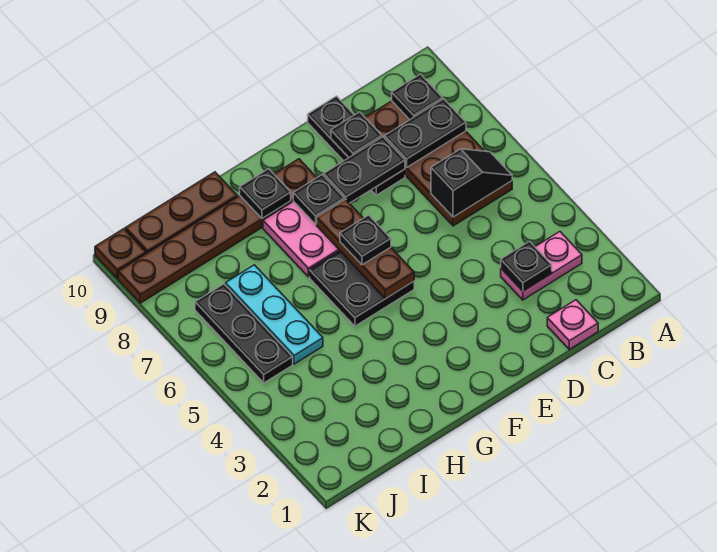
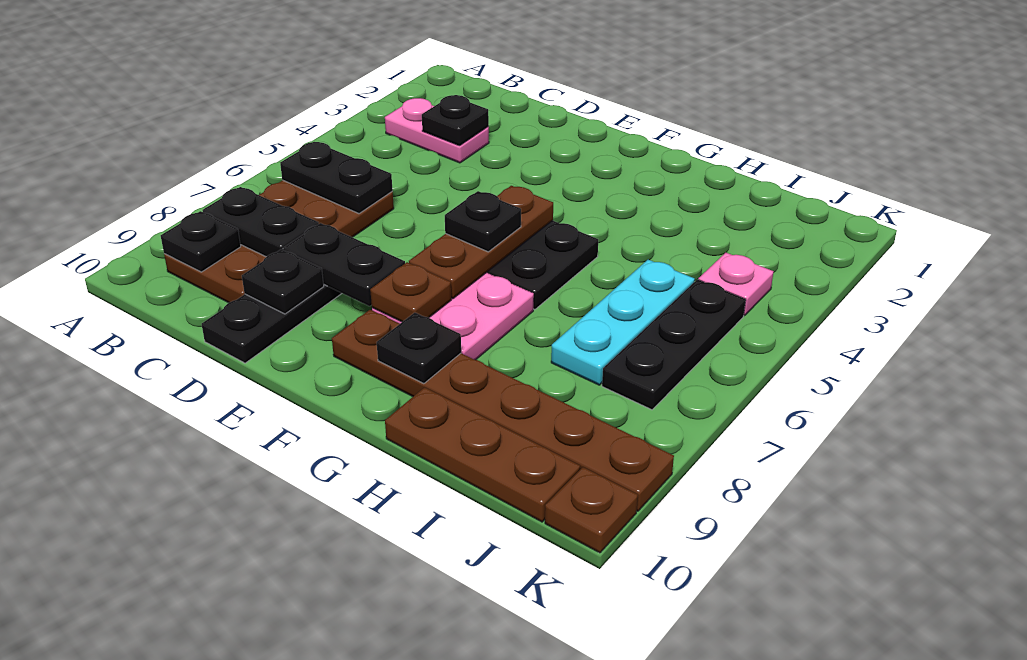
black 1x2 slope [431,149,512,217] -> black 1x2 plate [280,142,393,214]
pink 1x1 plate [547,300,598,349] -> pink 1x1 plate moved to [698,253,773,316]
black 1x1 plate [293,175,344,224] -> brown 1x1 plate [370,262,451,322]

